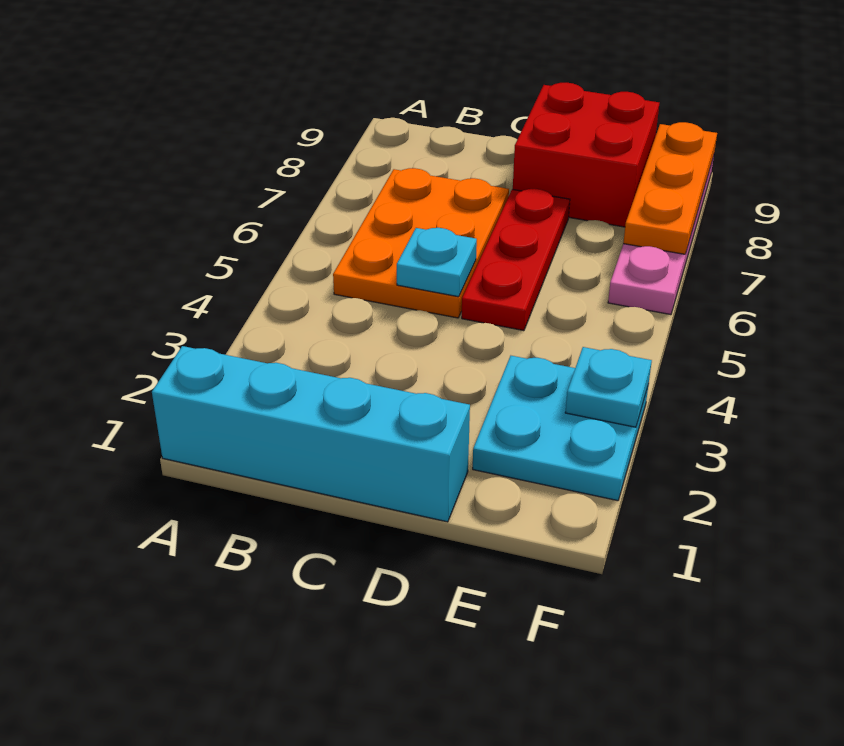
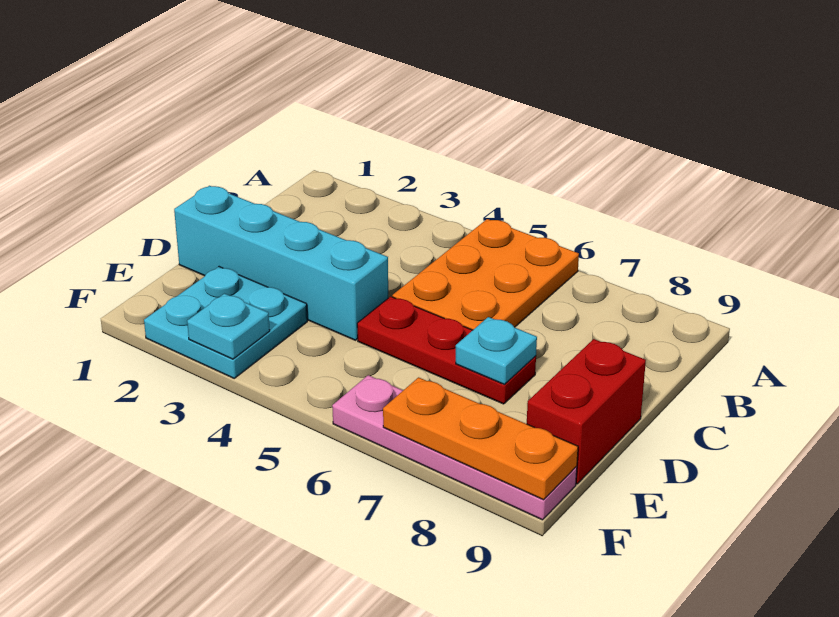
cyan 1x4 brick [152,346,470,522] -> cyan 1x4 brick turned to [174,186,388,340]
orange 2x3 plate [333,168,509,318] -> orange 2x3 plate turned to [392,219,579,330]
cyan 1x1 plate [397,228,477,297] -> cyan 1x1 plate moved to [456,317,537,384]
red 2x2 brick [513,83,659,227] -> red 1x2 brick [527,339,646,484]

